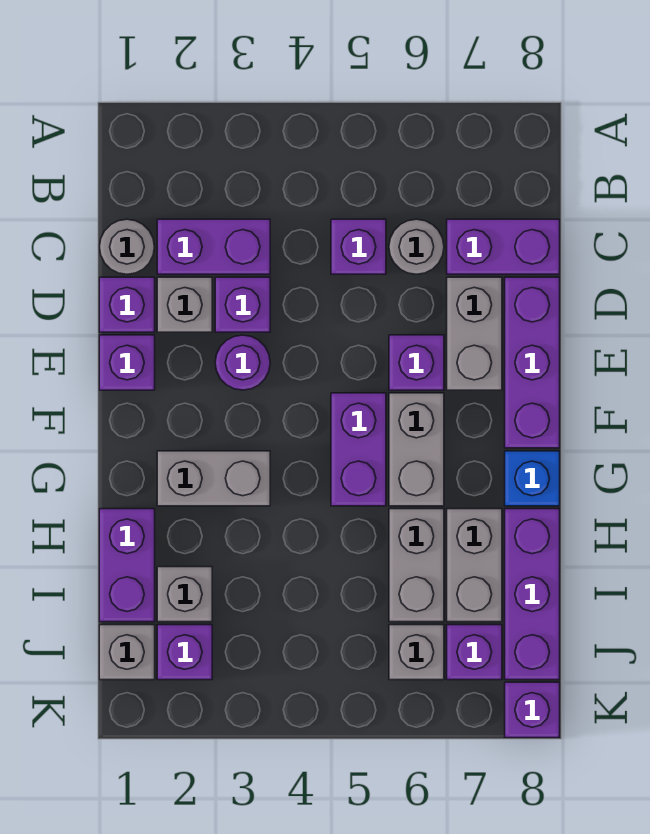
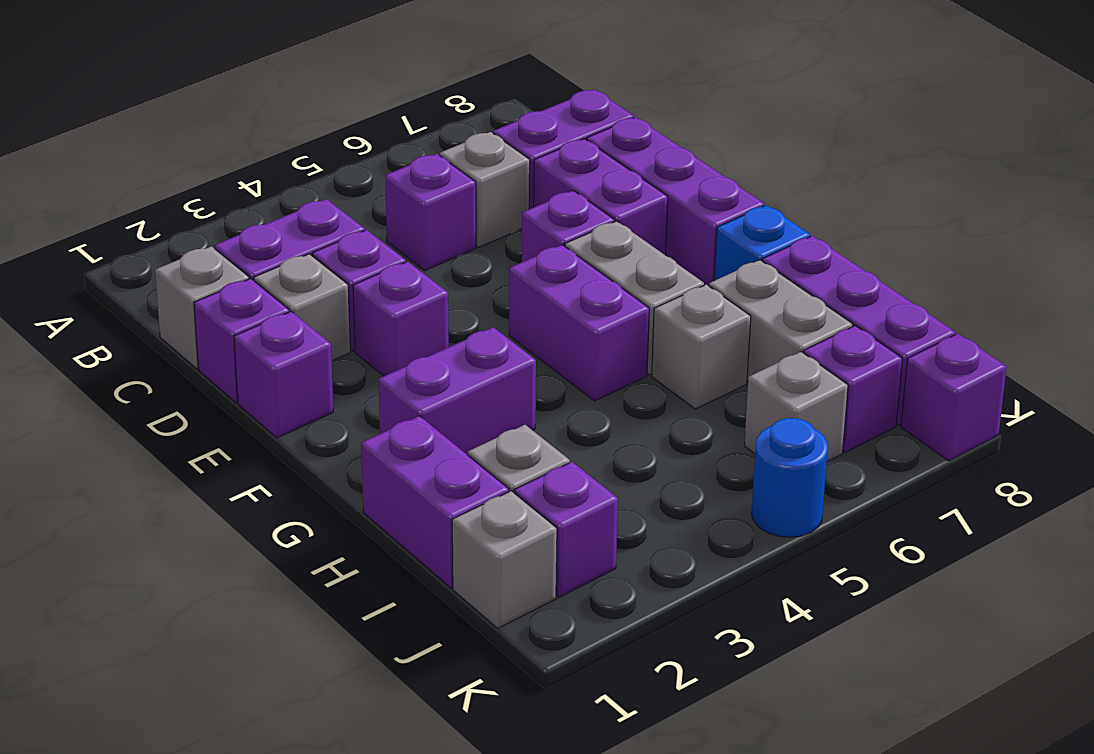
grey 1x1 round brick [99,219,154,274] -> grey 1x1 brick [155,246,249,369]
grey 1x1 round brick [389,219,444,274] -> grey 1x1 brick [440,132,530,247]
grey 1x2 brick [447,277,502,390] -> purple 1x2 brick [534,139,668,255]
purple 1x1 round brick [215,335,270,390] -> purple 1x1 brick [353,262,449,376]
grey 1x2 brick [157,451,270,506] -> purple 1x2 brick [378,327,536,455]
grey 1x2 brick [389,509,444,622] -> grey 1x1 brick [652,285,751,409]
none -> blue 1x1 round brick [752,418,828,537]

